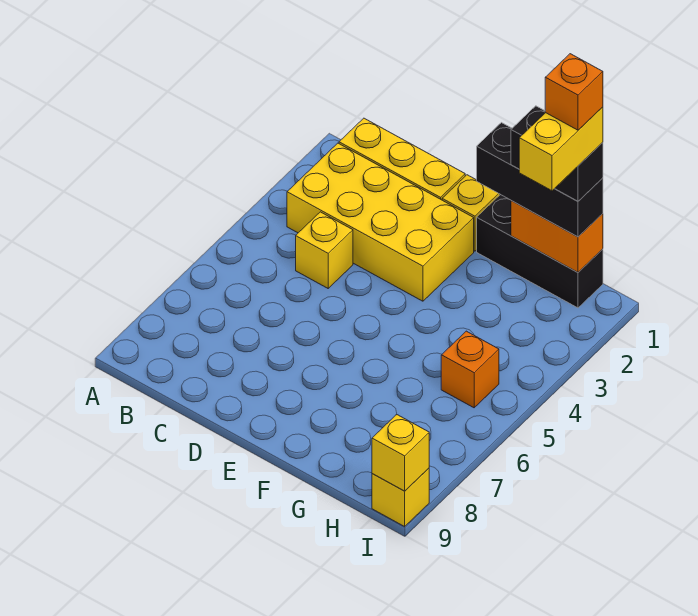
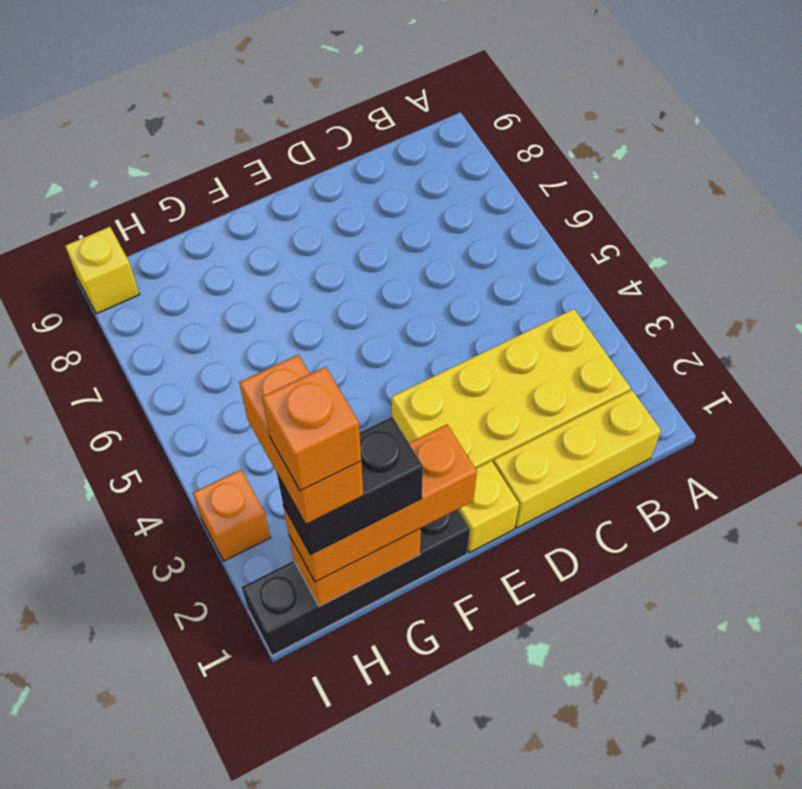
yellow 1x1 brick [296,212,353,288] -> none
black 1x3 brick [477,194,603,308] -> black 1x4 brick [242,509,470,655]
black 1x3 brick [477,123,603,237] -> orange 1x3 brick [283,424,477,582]
yellow 1x2 brick [519,107,603,191] -> orange 1x2 brick [239,355,363,524]
orange 1x1 brick [441,331,499,408] -> orange 1x1 brick moved to [193,470,270,561]
yellow 1x1 brick [372,415,429,491] -> none

